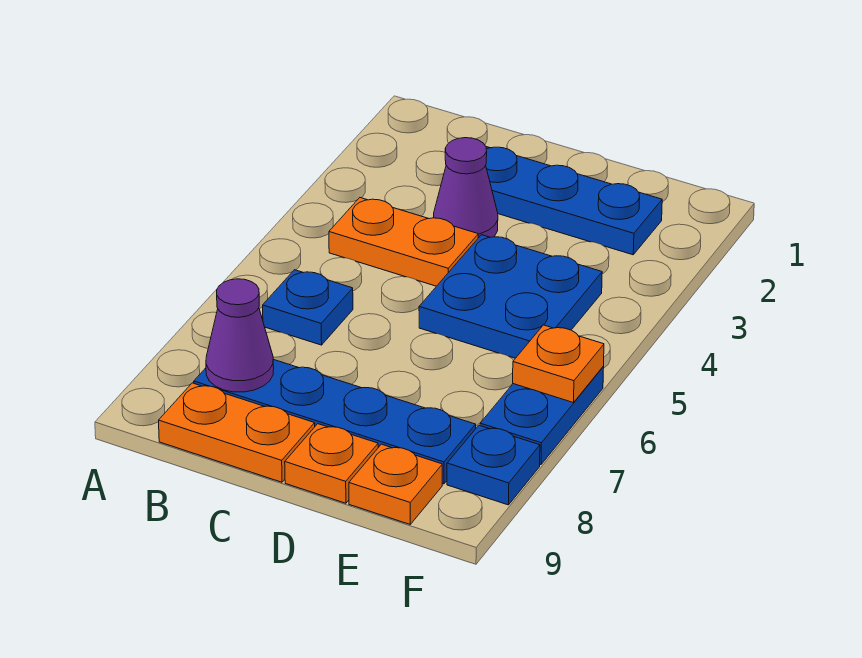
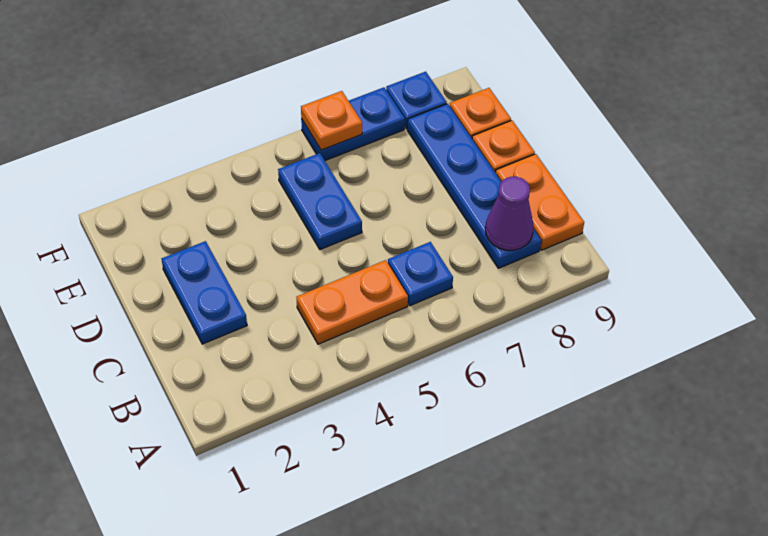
orange 1x2 plate [329,198,478,286] -> orange 1x2 plate turned to [296,260,408,344]
blue 1x3 plate [486,147,662,255] -> blue 1x2 plate [162,241,247,344]
purple 1x1 cone [434,138,498,238] -> none
blue 2x2 plate [419,235,602,358] -> blue 1x2 plate [278,153,362,250]

